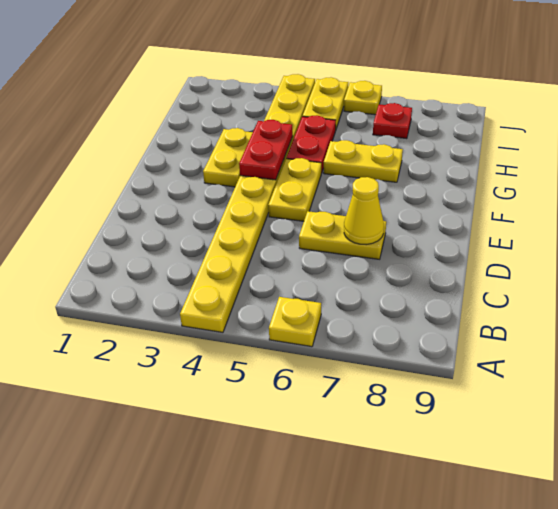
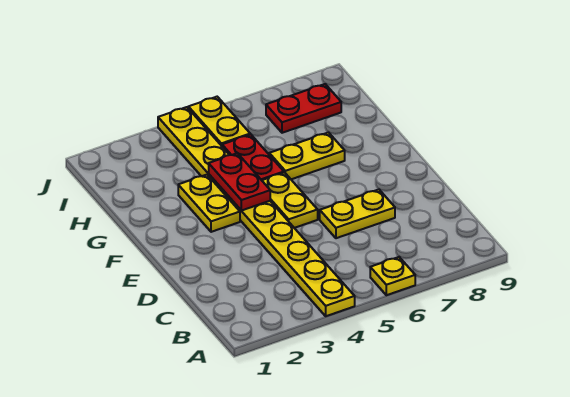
yellow 1x1 cone [344,177,384,245] -> none
red 1x1 plate [373,103,412,139] -> red 1x2 plate [266,84,341,133]
yellow 1x1 plate [344,81,382,115] -> none

